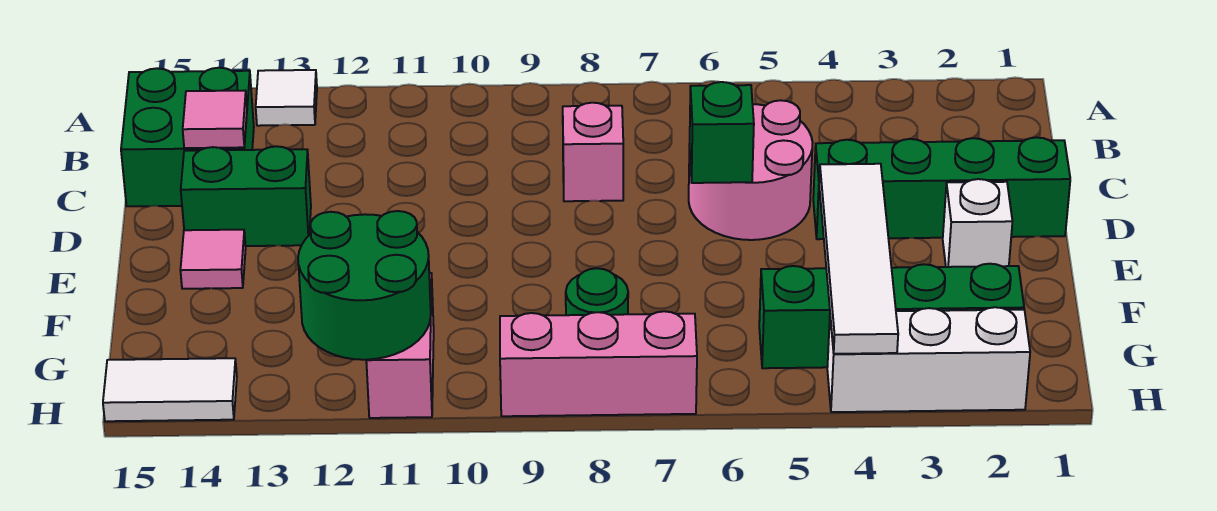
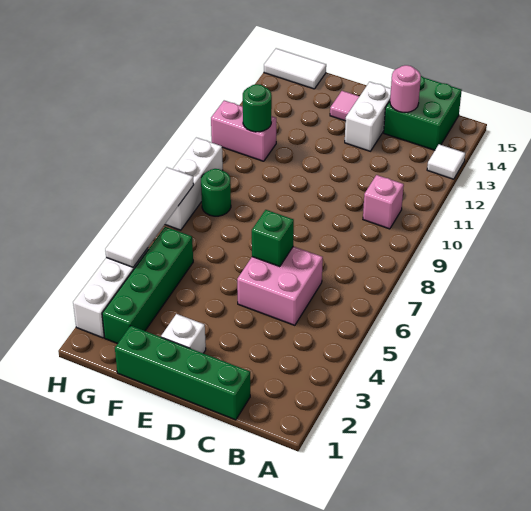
pink 2x2 round brick [689,100,813,240] -> pink 2x2 brick [237,246,323,325]
pink 1x1 brick [563,103,623,201] -> pink 1x1 brick moved to [363,175,404,229]
pink 1x1 tile [183,91,247,148] -> pink 1x1 round brick [390,65,421,112]
green 1x4 brick [813,138,1070,239] -> green 1x4 brick turned to [115,326,250,420]
green 1x2 brick [181,146,311,246] -> white 1x2 brick [345,82,391,151]
white 1x4 tile [819,164,898,354] -> white 1x4 tile turned to [105,167,194,267]
green 2x2 round brick [298,211,431,360] -> green 1x1 round brick [243,84,272,132]
pink 1x3 brick [500,311,697,416] -> white 1x3 brick [165,137,223,230]
white 1x2 tile [103,358,237,421] -> white 1x2 tile turned to [264,48,326,89]

